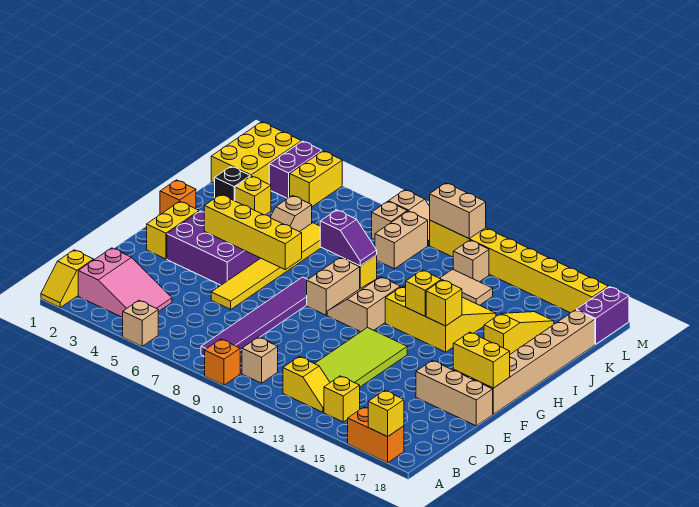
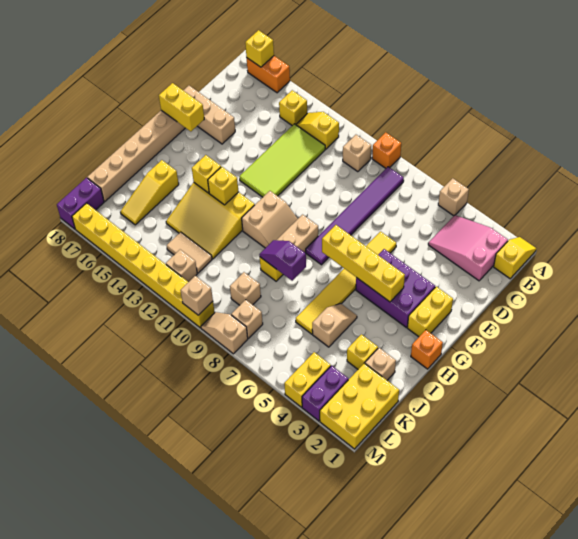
black 1x1 brick [215,167,250,201] -> tan 1x1 brick [365,348,396,380]
tan 1x2 brick [375,211,428,269] -> tan 1x1 brick [230,272,261,305]
tan 1x2 brick [430,183,486,239] -> tan 1x1 brick [180,276,213,315]

